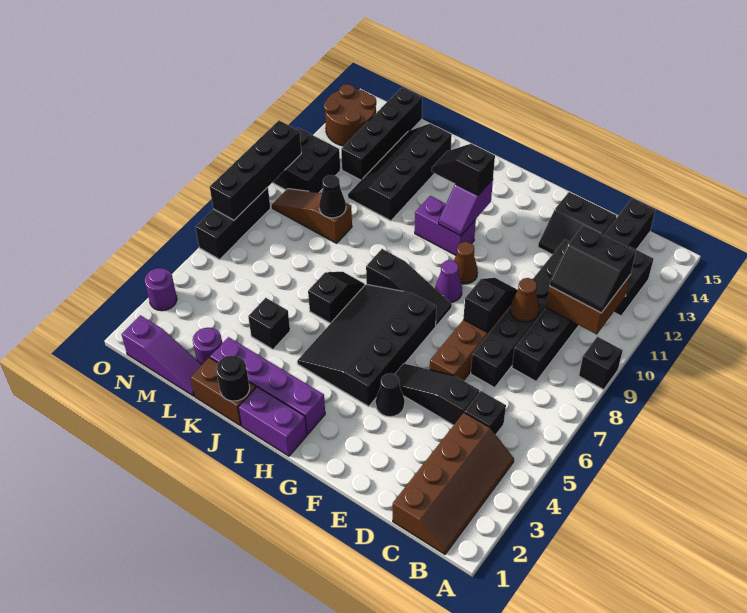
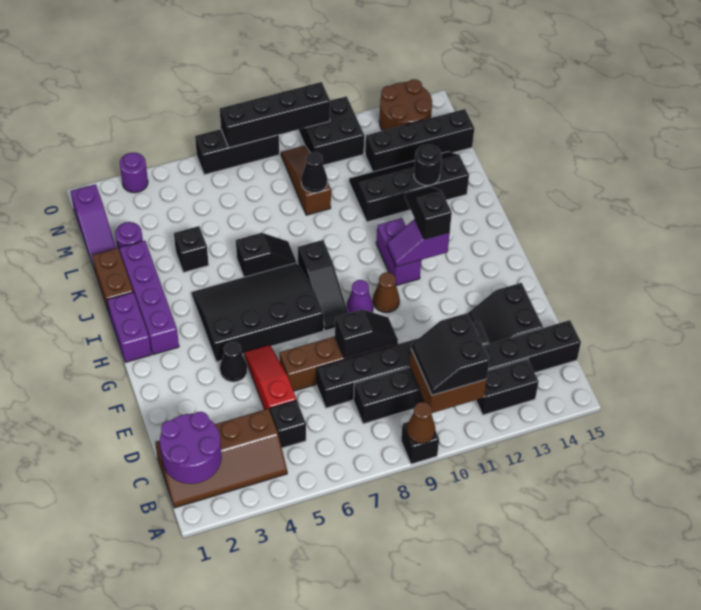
none -> purple 2x2 round brick [160,412,222,484]
black 1x3 slope [395,364,480,425] -> red 1x3 slope [244,345,296,410]
brown 1x1 cone [510,278,539,322] -> brown 1x1 cone moved to [407,402,435,443]
black 1x1 round brick [216,356,250,401] -> black 1x1 round brick moved to [414,145,442,185]

